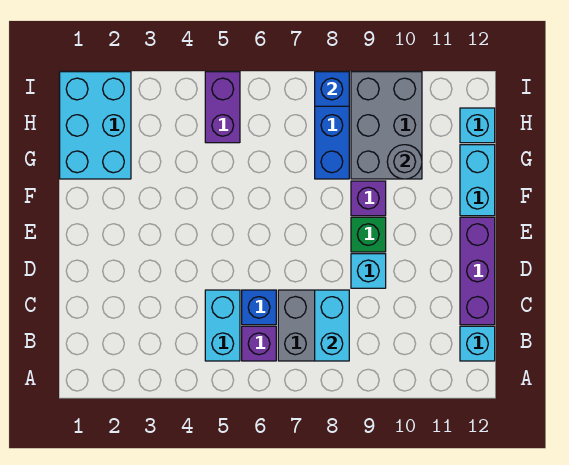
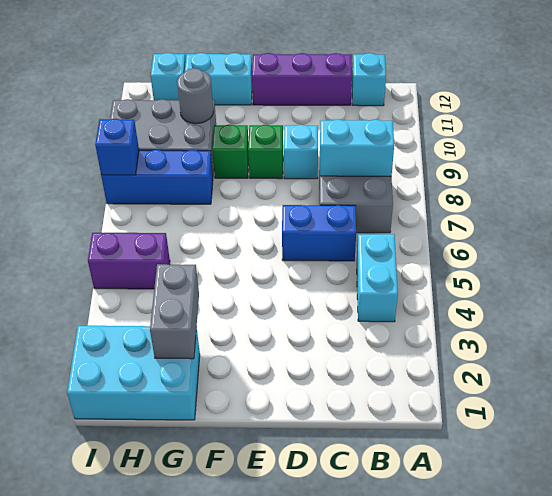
cyan 1x2 brick [205,290,240,361] -> cyan 1x2 brick turned to [357,234,398,322]
purple 1x1 brick [242,326,276,361] -> none
blue 1x1 brick [242,290,276,325] -> blue 1x2 brick [282,205,356,261]
purple 1x1 brick [351,181,386,216] -> green 1x1 brick [212,124,249,178]
none -> grey 1x2 brick [150,264,199,359]

